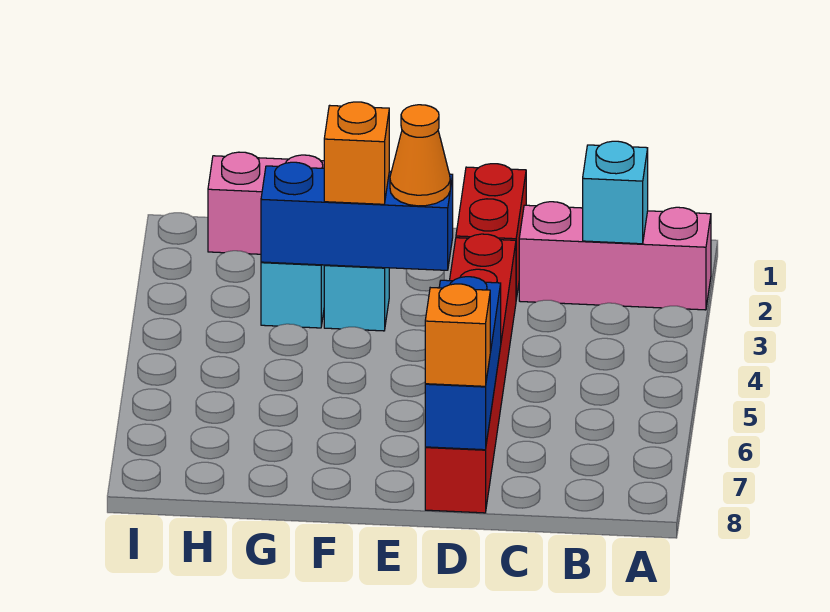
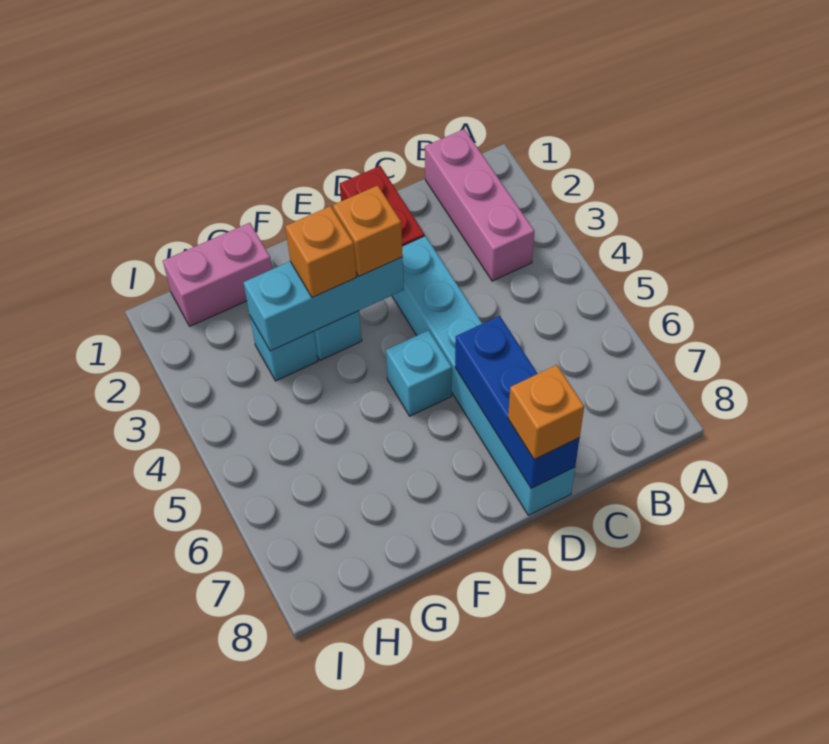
pink 1x3 brick [519,202,711,310] -> pink 1x3 brick turned to [425,129,534,281]
cyan 1x1 brick [583,141,648,244] -> cyan 1x1 brick moved to [386,330,452,416]
red 1x6 brick [425,234,516,513] -> cyan 1x6 brick [392,236,575,515]
blue 1x3 brick [261,162,453,270] -> cyan 1x3 brick [243,257,404,351]
orange 1x1 cone [390,105,450,206] -> orange 1x1 brick [333,185,403,276]

